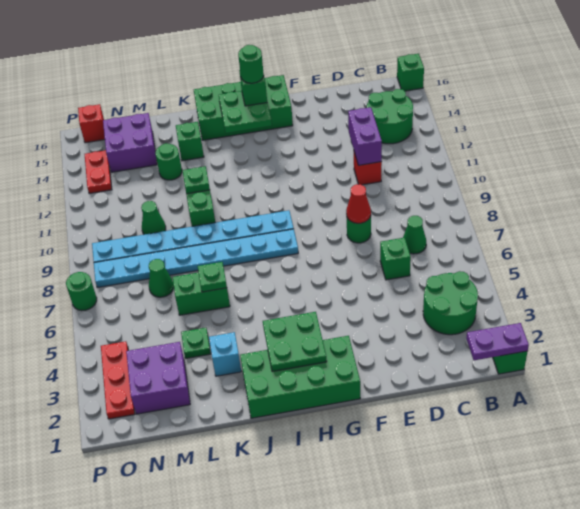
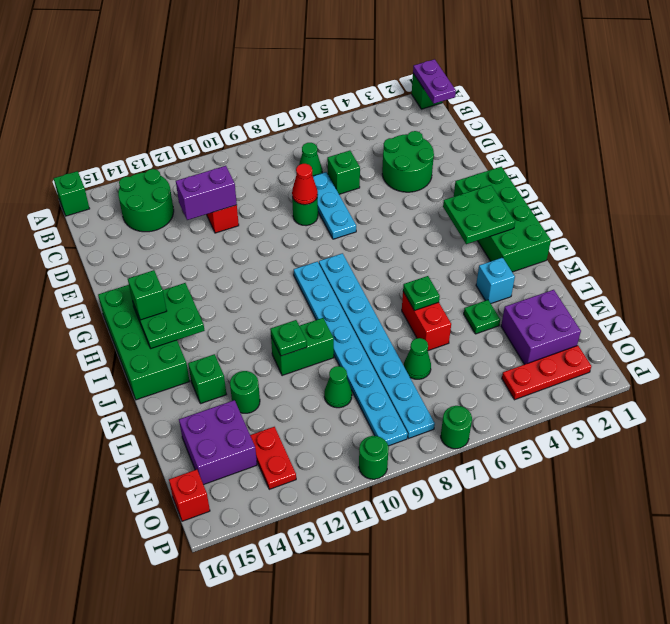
green 2x2 round brick [423,271,478,335] -> green 2x2 round brick moved to [382,131,434,192]
none -> cyan 1x3 plate [313,172,356,239]
green 1x1 round brick [238,45,264,83] -> green 1x1 round brick moved to [359,436,389,479]
green 1x2 brick [173,273,230,315] -> red 1x2 brick [402,292,451,351]
red 1x2 plate [85,150,112,194] -> red 1x2 plate turned to [250,427,296,489]

